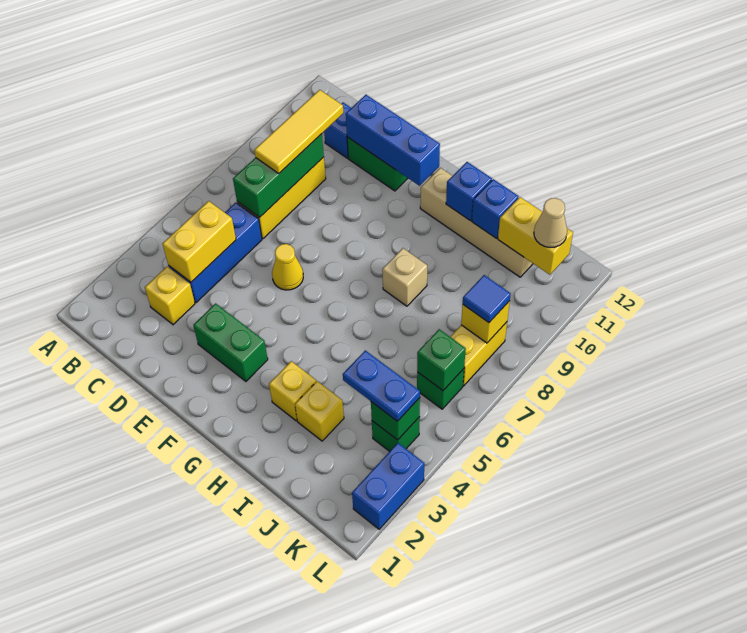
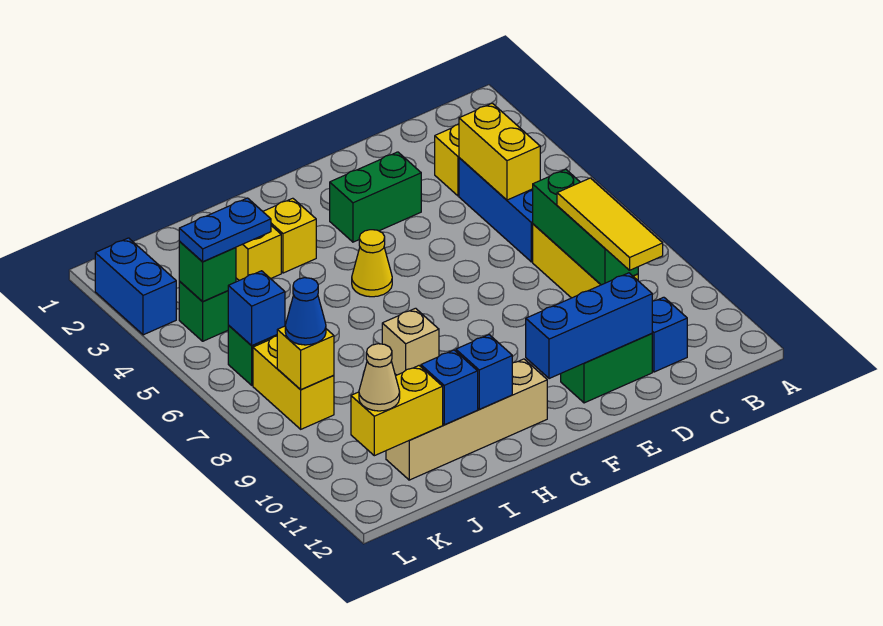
yellow 1x1 cone [272,244,303,290] -> yellow 1x1 cone moved to [352,230,392,297]
green 1x1 brick [417,329,466,390] -> blue 1x1 brick [228,271,285,346]
blue 1x1 tile [463,275,511,322] -> blue 1x1 cone [285,278,326,345]

